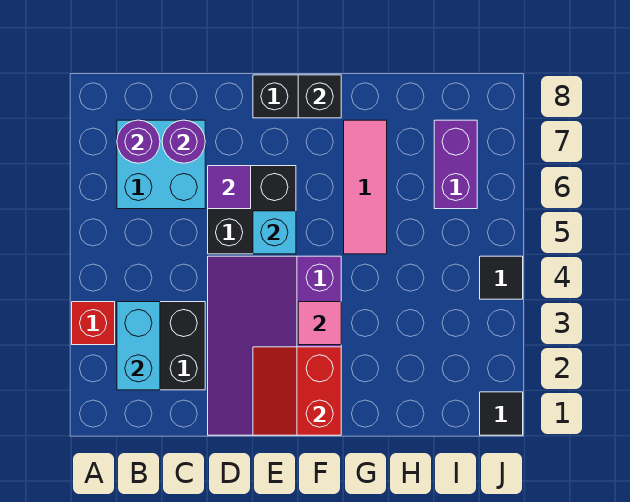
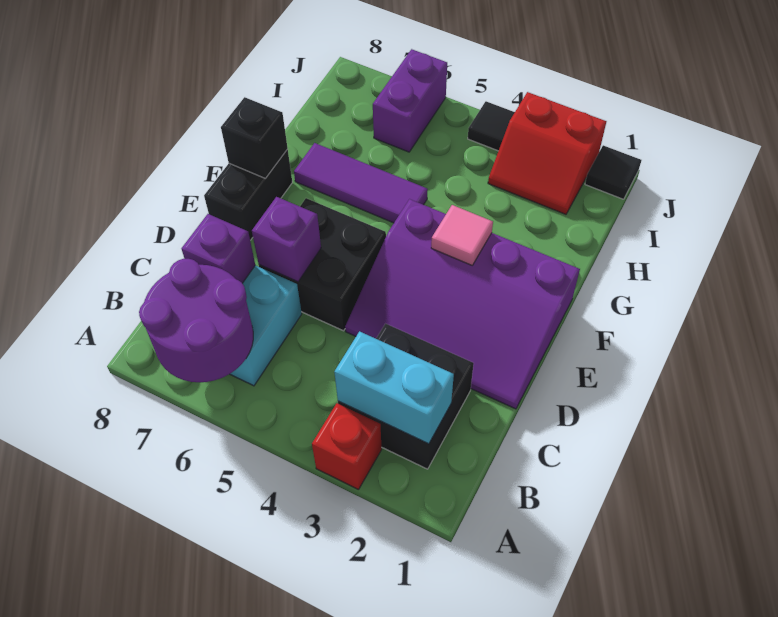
purple 1x1 round brick [117,120,160,163] -> purple 2x2 round brick [139,259,253,382]
purple 1x1 round brick [162,120,205,163] -> purple 1x1 brick [182,214,255,283]
purple 1x1 tile [208,166,251,209] -> purple 1x1 brick [252,197,321,282]
red 2x2 slope [253,347,341,435] -> red 2x2 slope moved to [488,92,607,214]
cyan 1x1 brick [253,211,296,254] -> none
pink 1x3 tile [344,120,387,254] -> purple 1x3 tile [294,143,428,223]
purple 1x2 brick [434,120,477,209] -> purple 1x2 brick turned to [373,49,447,152]

